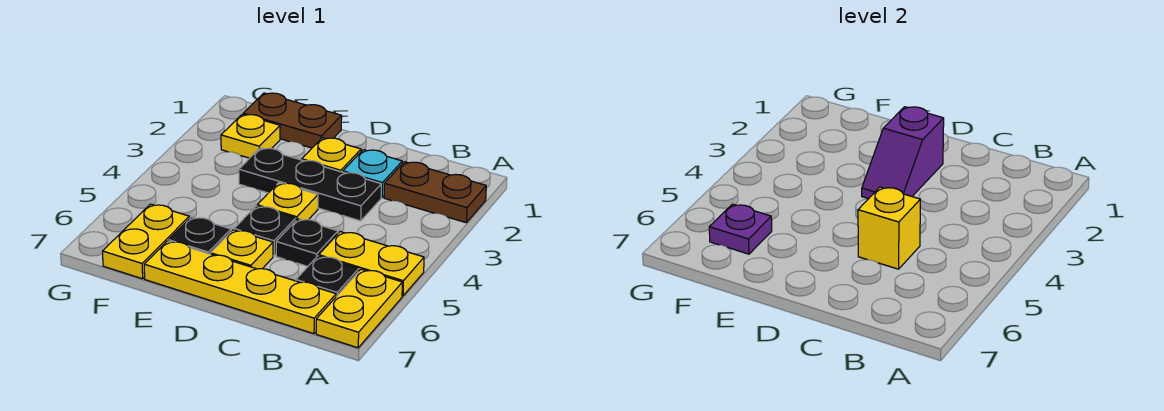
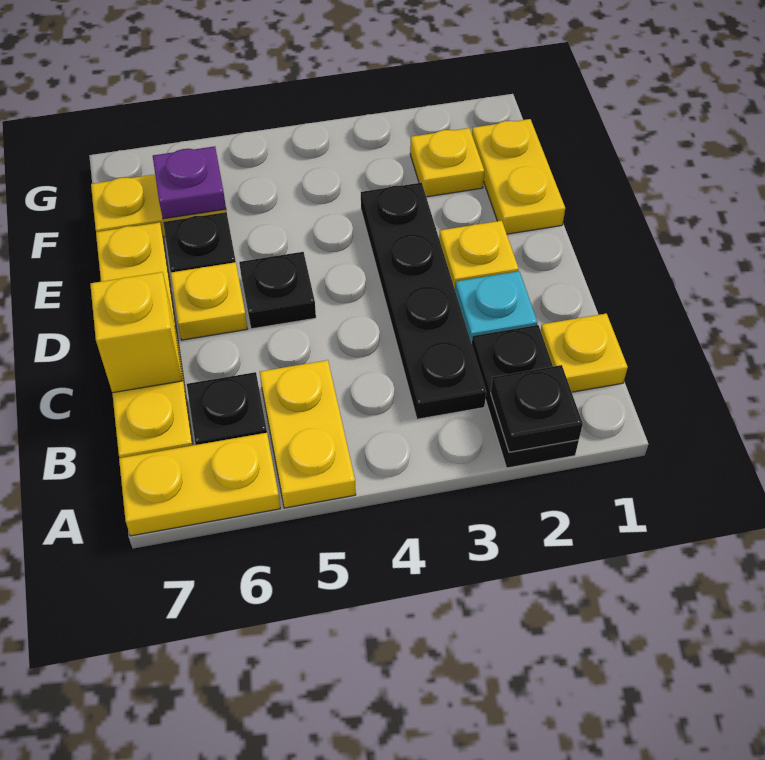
brown 1x2 plate [384,162,486,223] -> black 1x2 plate [472,325,579,468]
black 1x3 plate [239,148,381,221] -> black 1x4 plate [361,183,486,419]
black 1x1 plate [276,219,338,266] -> black 1x1 plate moved to [491,365,583,452]
yellow 1x1 brick [858,187,920,269] -> yellow 1x1 brick moved to [90,272,182,393]
purple 1x2 slope [862,107,944,199] -> none
yellow 1x1 plate [257,183,318,220] -> yellow 1x1 plate moved to [541,314,628,392]
brown 1x2 plate [243,93,342,148] -> yellow 1x2 plate [472,119,565,234]

